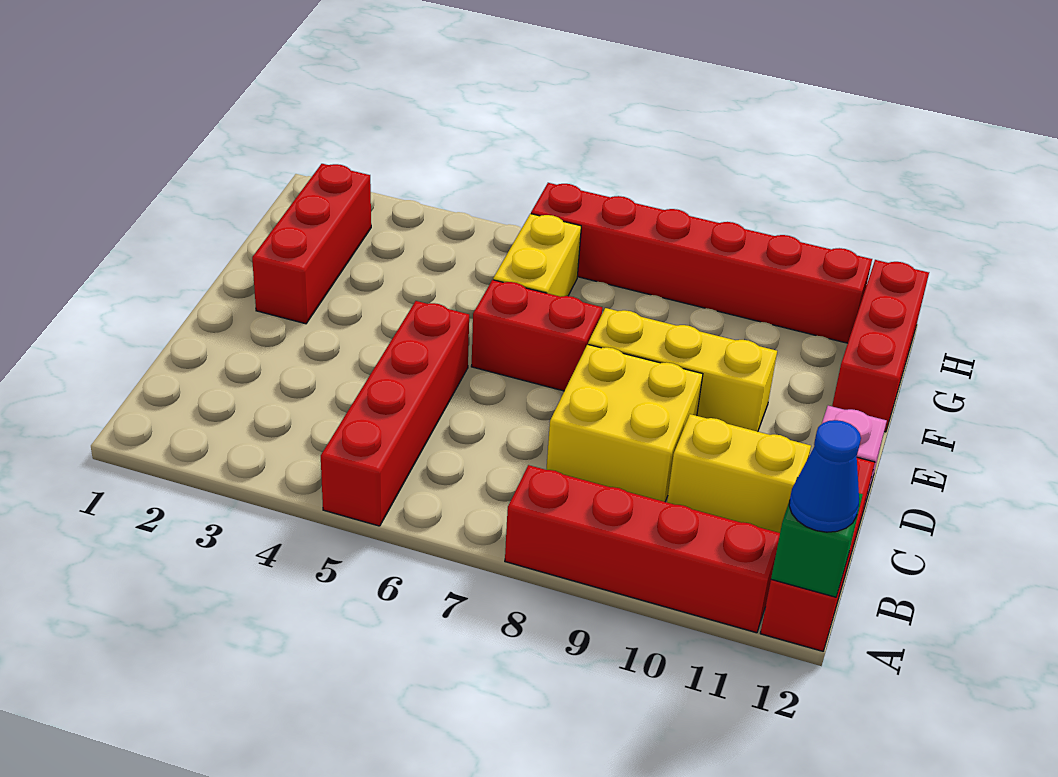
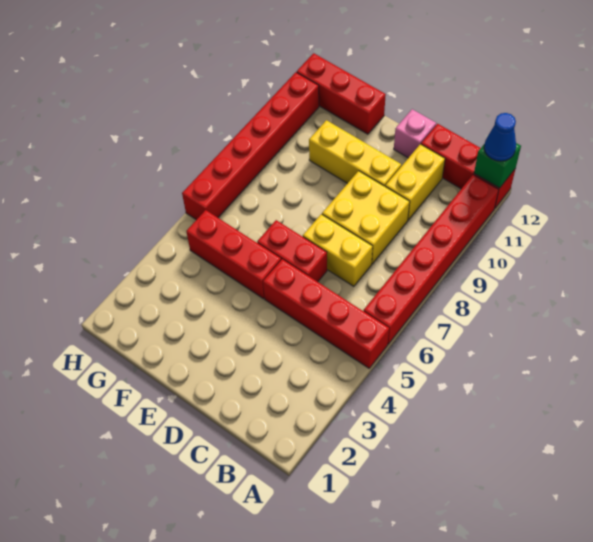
red 1x4 brick [505,465,780,633] -> red 1x6 brick [364,175,499,344]
red 1x3 brick [252,164,371,324] -> red 1x3 brick moved to [186,210,281,299]
red 1x2 brick [471,280,602,391] -> red 1x2 brick turned to [257,220,327,282]
yellow 1x3 brick [588,308,777,432] -> yellow 1x3 brick turned to [309,120,401,186]
yellow 1x2 brick [493,214,581,297] -> yellow 1x2 brick moved to [303,214,373,286]

